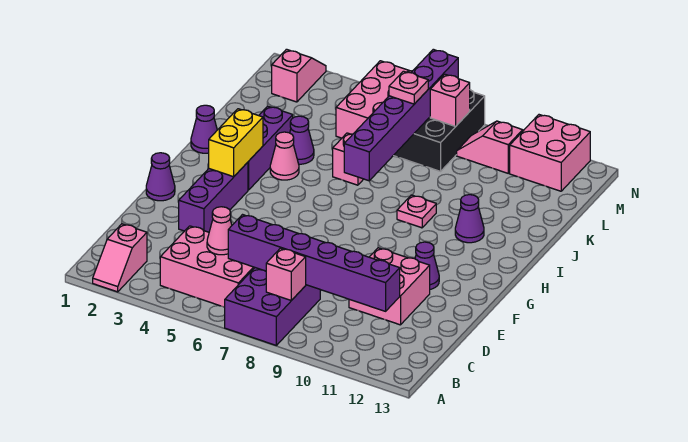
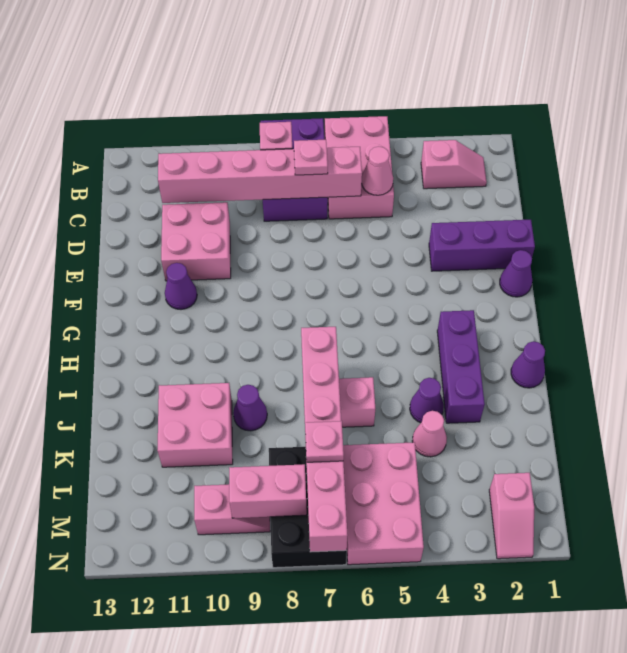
pink 1x2 slope [93,224,147,292] -> pink 1x2 slope turned to [421,140,487,189]
pink 2x3 brick [160,226,255,307] -> pink 2x3 brick turned to [325,116,394,219]
purple 1x6 brick [228,215,400,311] -> pink 1x6 brick [158,147,362,203]
purple 1x3 brick [179,162,248,232] -> purple 1x3 brick turned to [429,220,535,271]
yellow 1x2 brick [209,109,263,177] -> none
pink 1x1 cone [270,132,299,180] -> pink 1x1 cone moved to [412,411,447,457]
purple 1x6 brick [344,49,458,181] -> pink 1x6 brick [301,327,348,552]
pink 1x1 plate [397,195,436,228] -> pink 1x1 plate moved to [294,139,328,175]
purple 1x1 cone [455,195,484,243] -> purple 1x1 cone moved to [233,385,267,431]
pink 1x1 brick [430,74,470,126] -> pink 1x2 brick [229,464,307,518]
pink 2x2 brick [510,115,590,191] -> pink 2x2 brick moved to [157,383,233,467]

